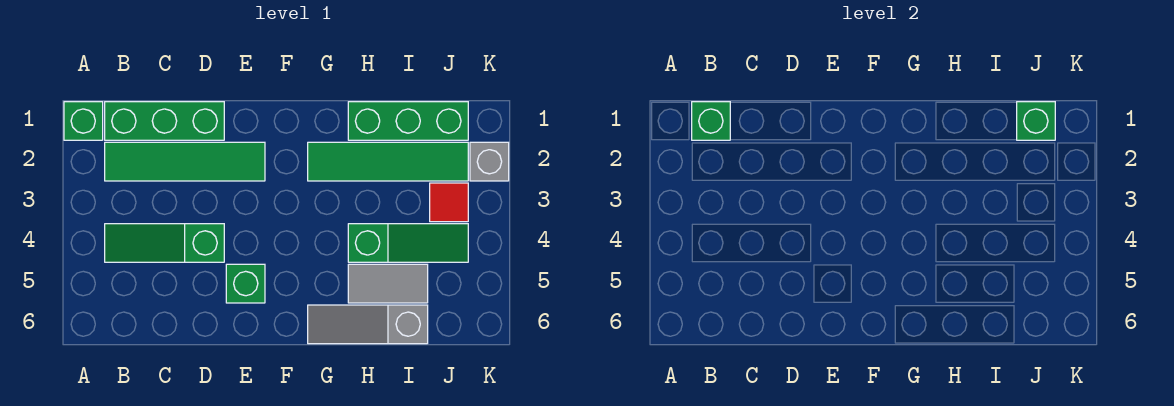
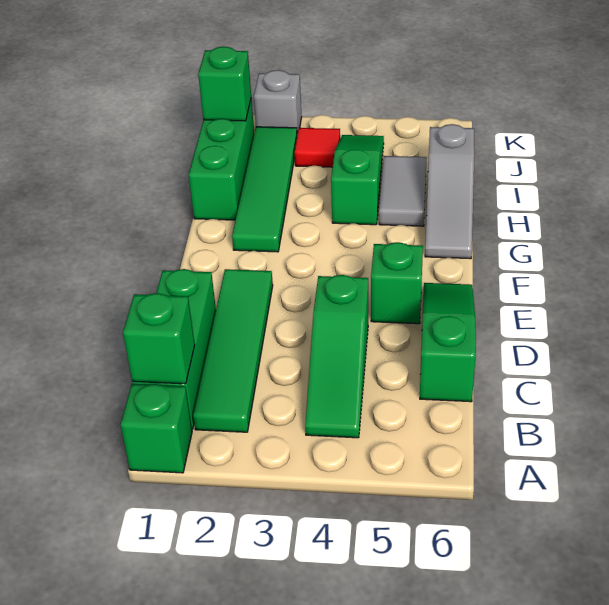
none -> green 1x3 slope [420,283,476,402]

